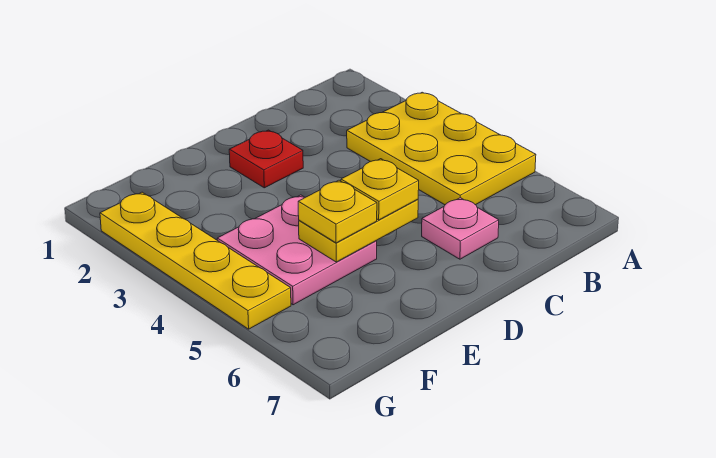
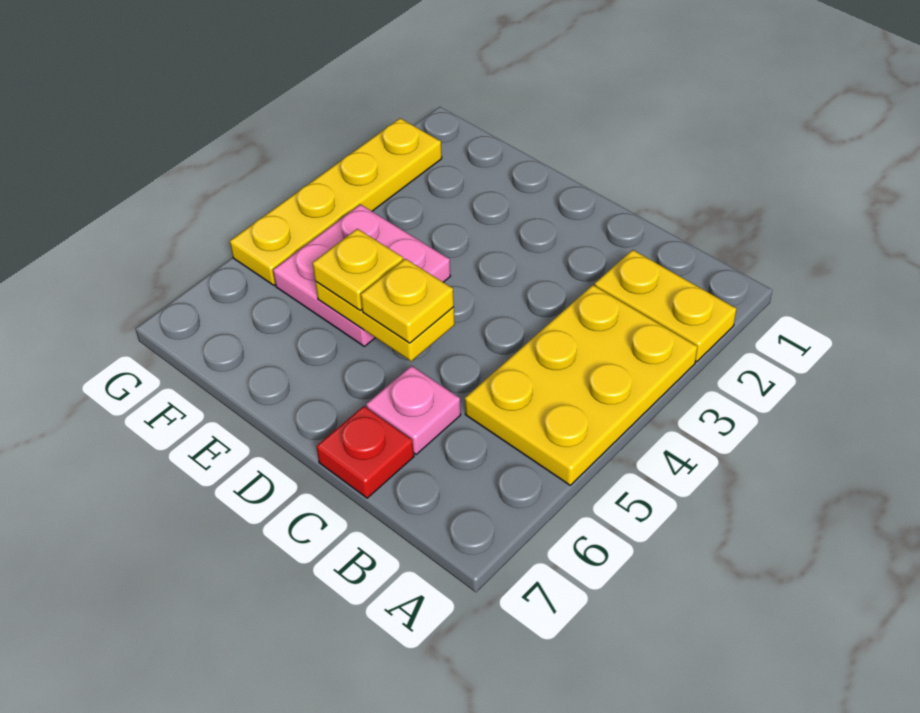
none -> yellow 1x2 plate [595,250,736,362]
red 1x1 plate [229,130,303,188] -> red 1x1 plate moved to [316,406,414,498]

